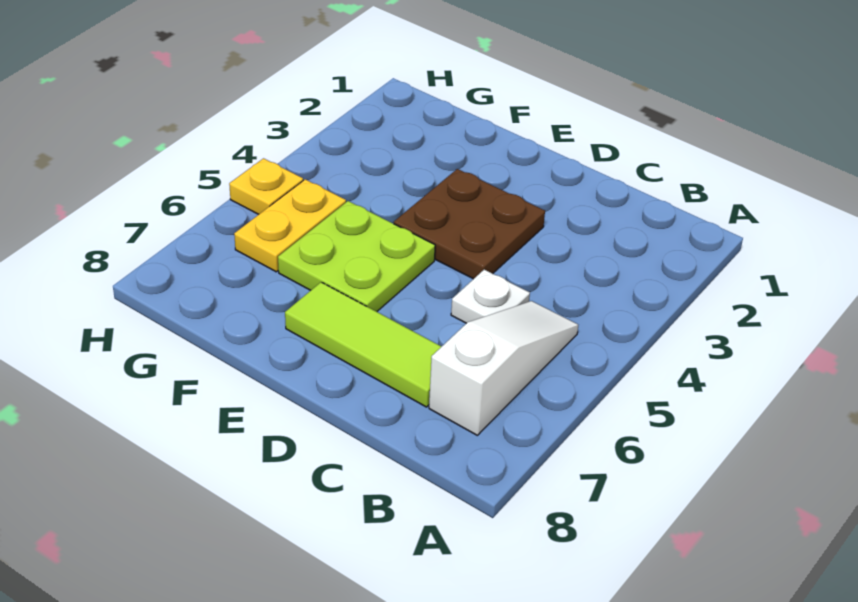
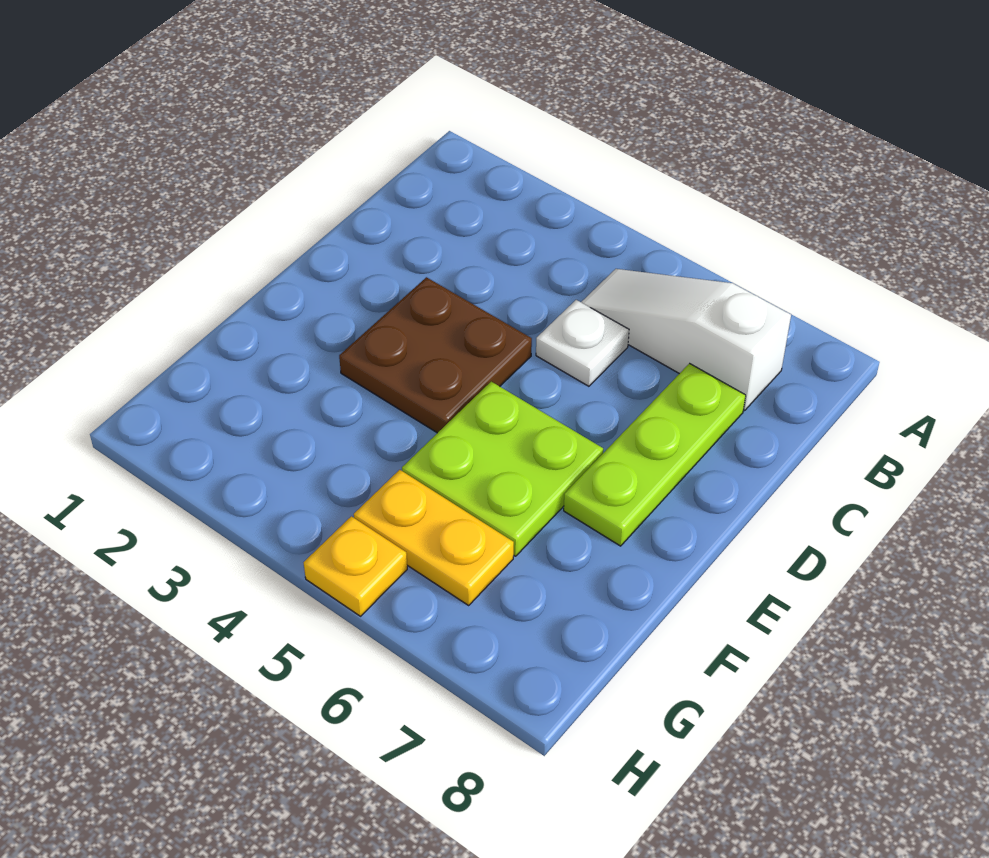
lime 1x3 tile [285,282,442,407] -> lime 1x3 plate [564,364,746,546]

